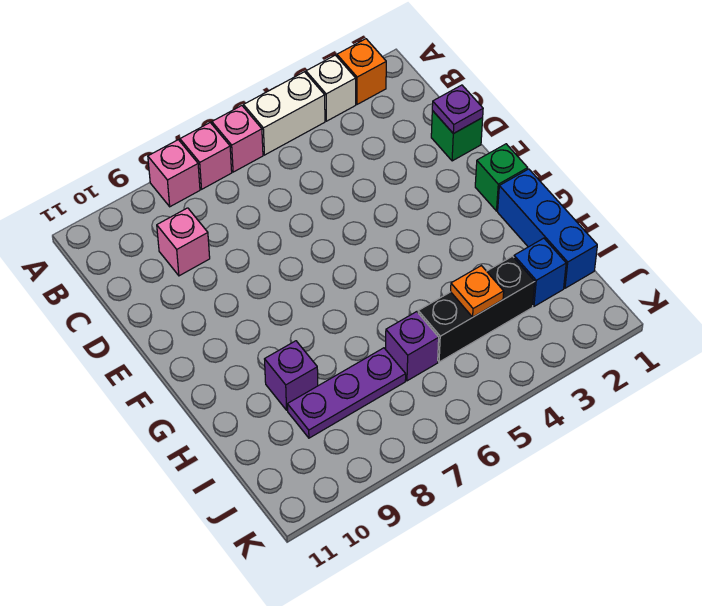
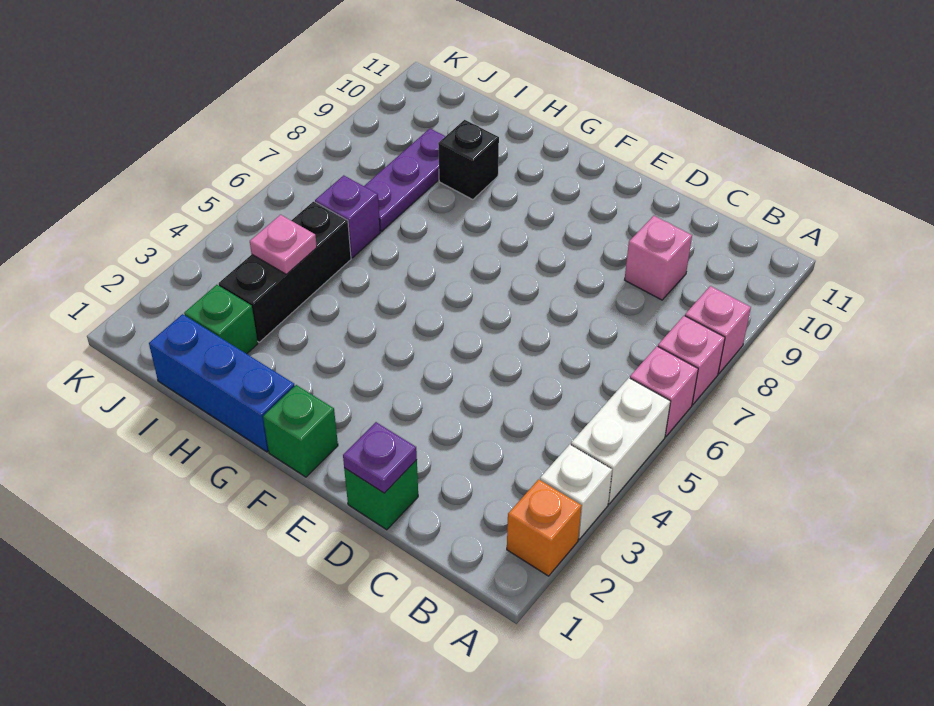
purple 1x1 brick [265,341,318,410] -> black 1x1 brick [438,120,499,200]
blue 1x1 brick [514,238,566,306] -> green 1x1 brick [184,285,258,354]
orange 1x1 plate [451,266,504,317] -> pink 1x1 plate [250,215,317,274]

